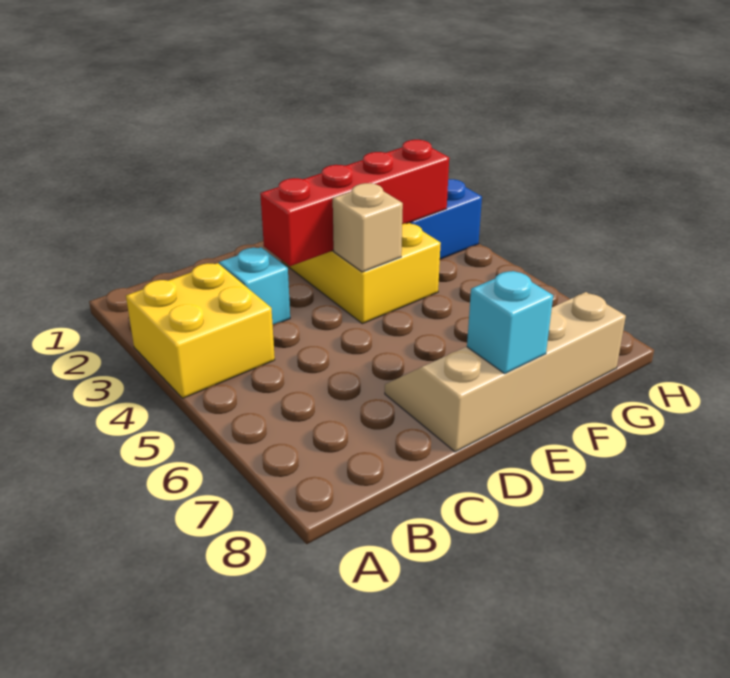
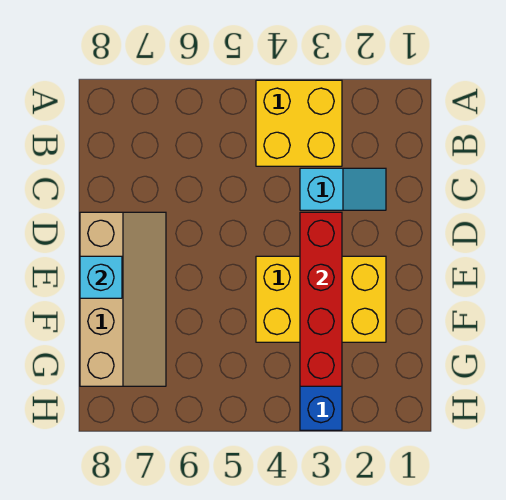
tan 1x1 brick [333,183,403,272] -> none

